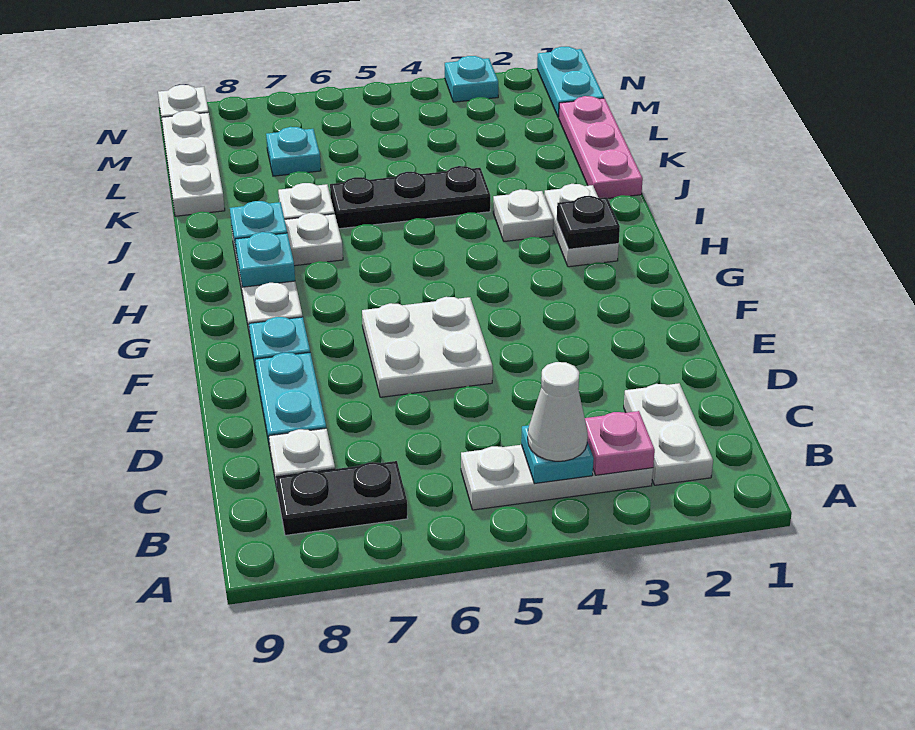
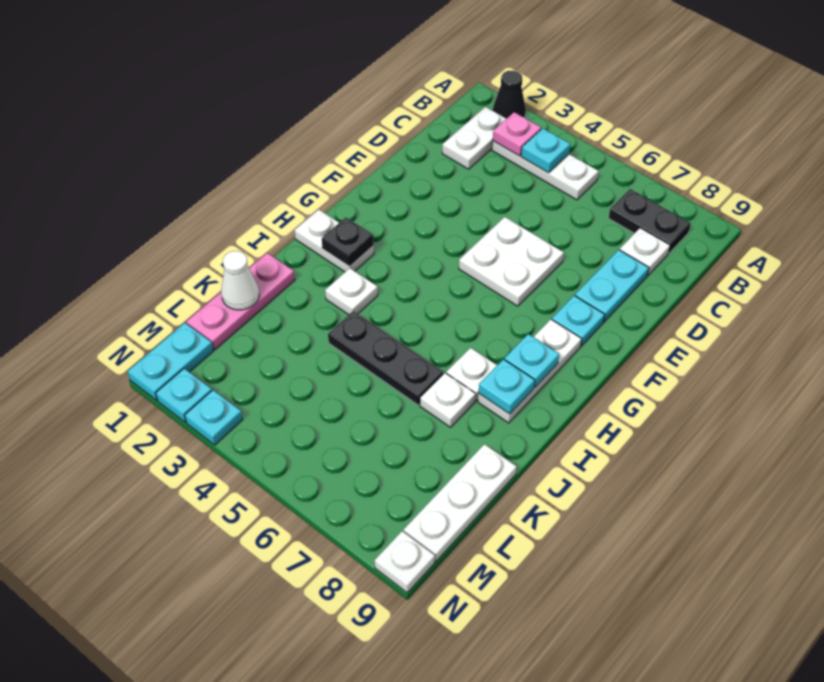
none -> black 1x1 cone [493,71,526,119]
white 1x1 cone [528,362,588,461] -> white 1x1 cone moved to [221,251,259,310]
white 1x2 plate [544,184,619,267] -> white 1x2 plate turned to [295,209,374,272]
cyan 1x1 plate [266,127,321,176] -> cyan 1x1 plate moved to [156,369,212,422]

